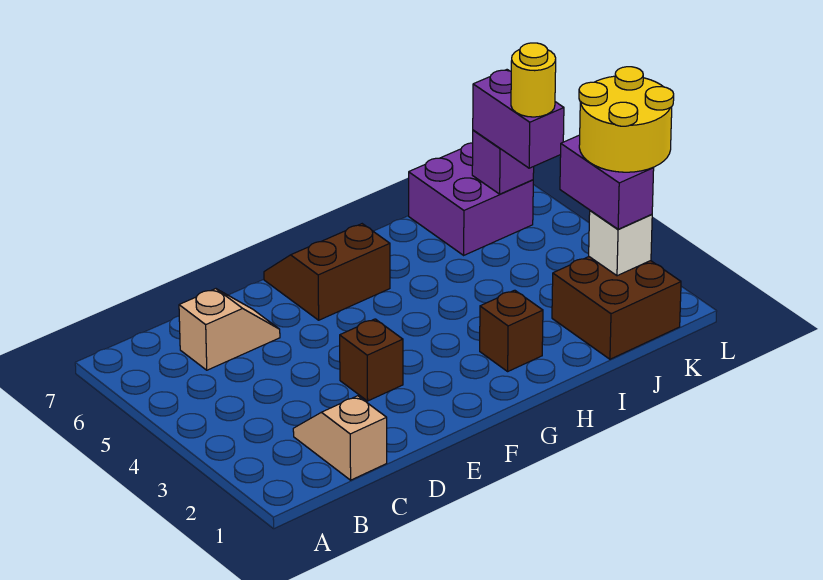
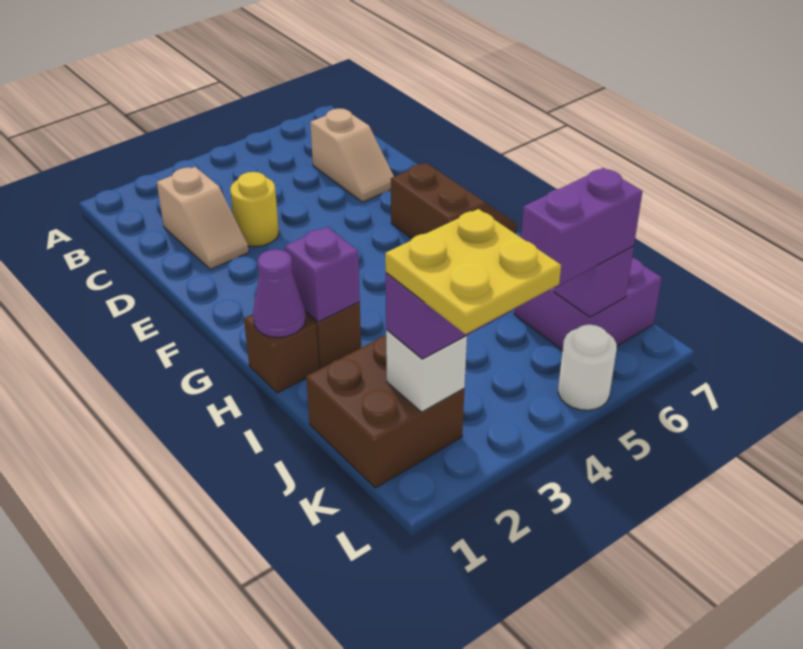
tan 1x2 slope [293,396,387,480] -> tan 1x2 slope turned to [157,167,249,269]
brown 1x1 brick [340,319,403,401] -> brown 1x1 brick moved to [244,314,319,393]
none -> purple 1x1 cone [253,249,306,337]
none -> purple 1x1 brick [285,227,360,322]
yellow 2x2 round brick [579,67,674,172] -> yellow 2x2 plate [385,209,561,334]
yellow 1x1 round brick [511,43,556,117] -> yellow 1x1 round brick moved to [230,172,279,247]
none -> white 1x1 round brick [558,325,617,410]

